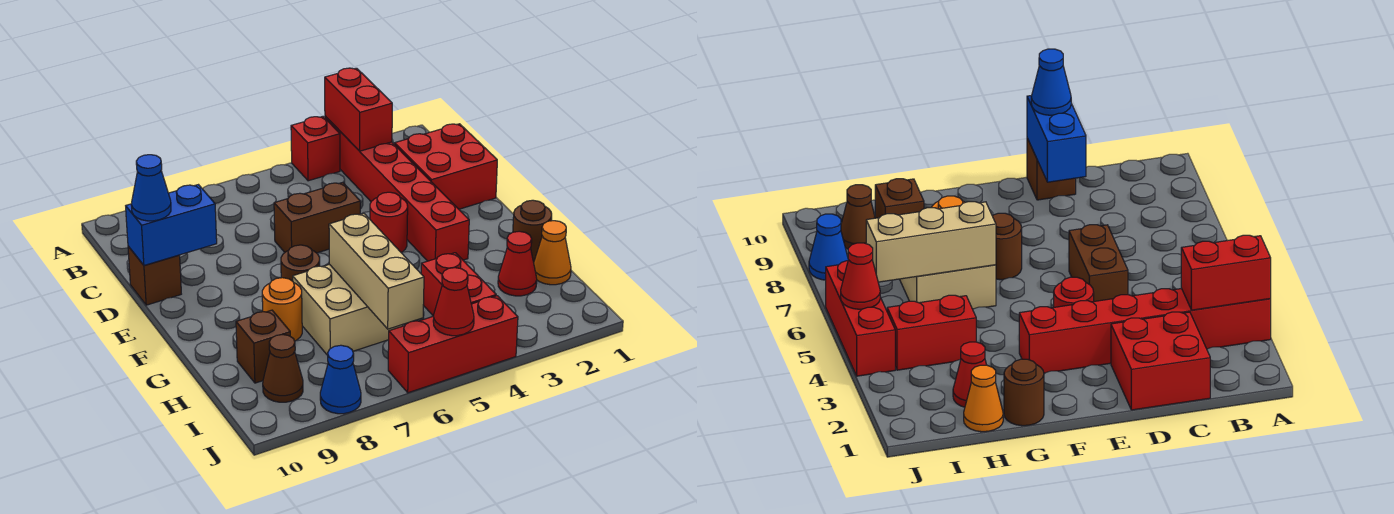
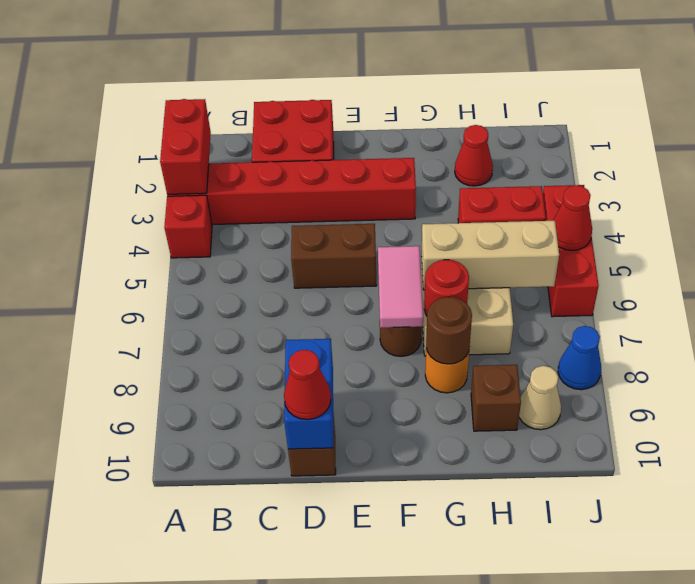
red 1x2 brick [325,68,392,151] -> red 1x2 brick turned to [160,99,211,195]
brown 1x2 brick [274,182,360,253] -> brown 1x2 brick turned to [291,224,376,288]
blue 1x1 cone [131,155,171,221] -> red 1x1 cone [284,350,331,420]
red 1x1 round brick [370,192,408,253] -> red 1x1 round brick moved to [424,260,469,316]
none -> pink 1x2 tile [378,246,423,328]
brown 1x1 round brick [513,200,552,262] -> brown 1x1 round brick moved to [426,297,472,364]
orange 1x1 cone [534,221,571,285] -> none
brown 1x1 cone [263,335,303,402] -> tan 1x1 cone [519,366,561,430]

